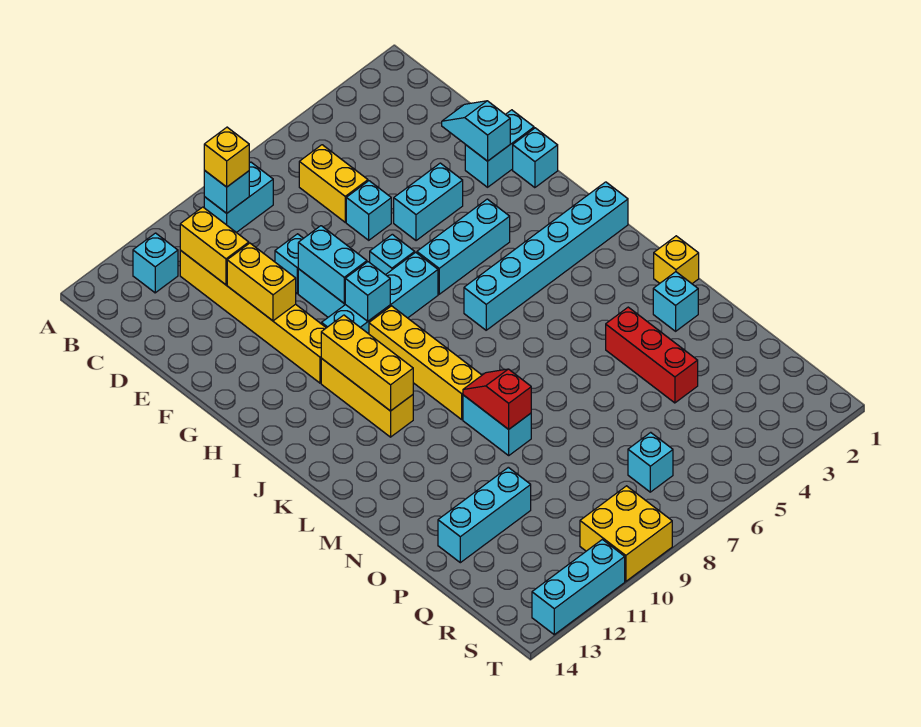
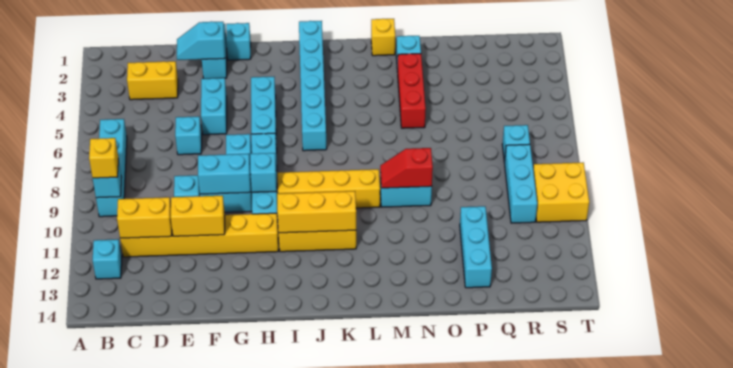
cyan 1x2 brick [204,162,273,233] -> cyan 1x4 brick [96,119,127,217]
yellow 1x2 brick [299,145,368,222] -> yellow 1x2 brick moved to [127,61,178,100]
red 1x3 brick [606,307,698,403] -> red 1x3 brick turned to [397,54,426,128]
cyan 1x3 brick [532,539,625,635] -> cyan 1x3 brick moved to [504,144,537,223]

